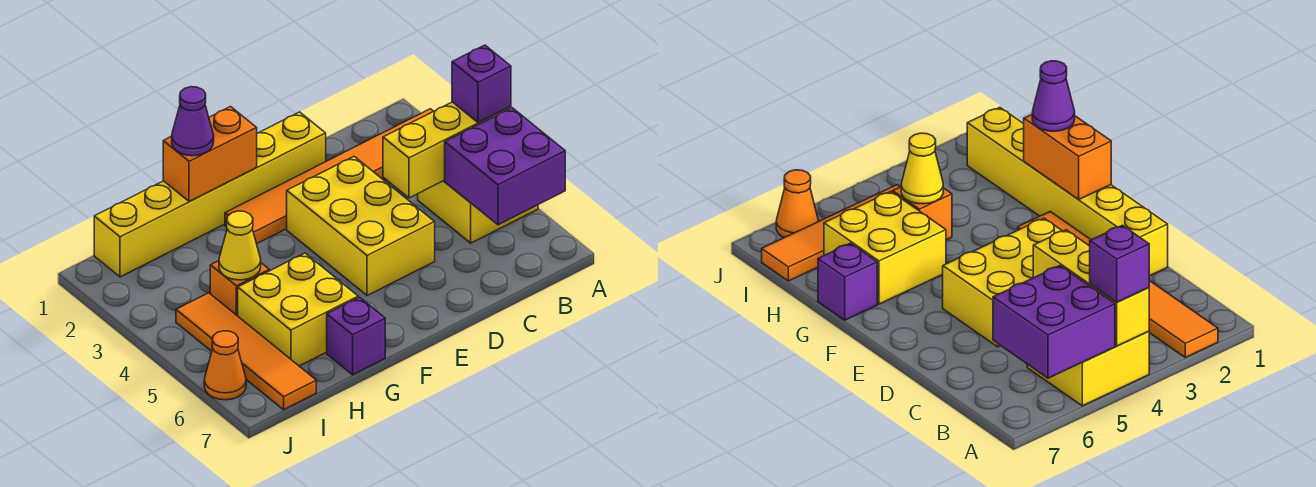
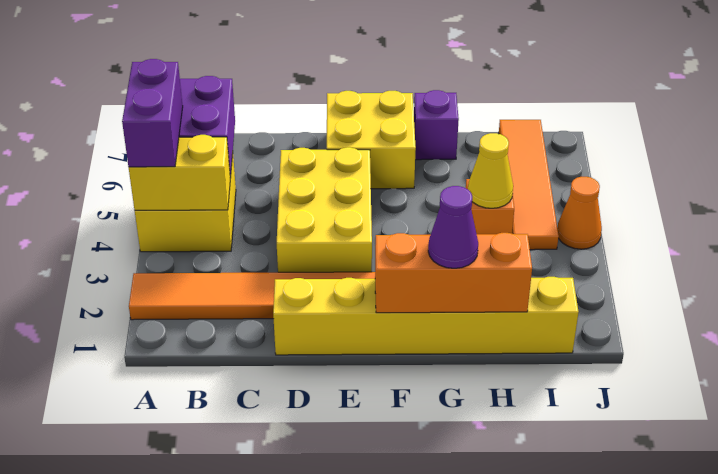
yellow 1x3 brick [383,102,511,198] -> yellow 1x2 brick [129,135,230,210]
purple 1x1 brick [452,45,511,123] -> purple 1x2 brick [122,59,183,167]
orange 1x2 brick [163,107,257,201] -> orange 1x3 brick [375,233,532,313]
yellow 2x2 brick [238,253,358,366] -> yellow 2x2 brick moved to [327,91,416,189]
orange 1x1 cone [204,331,246,400] -> orange 1x1 cone moved to [557,177,602,249]

